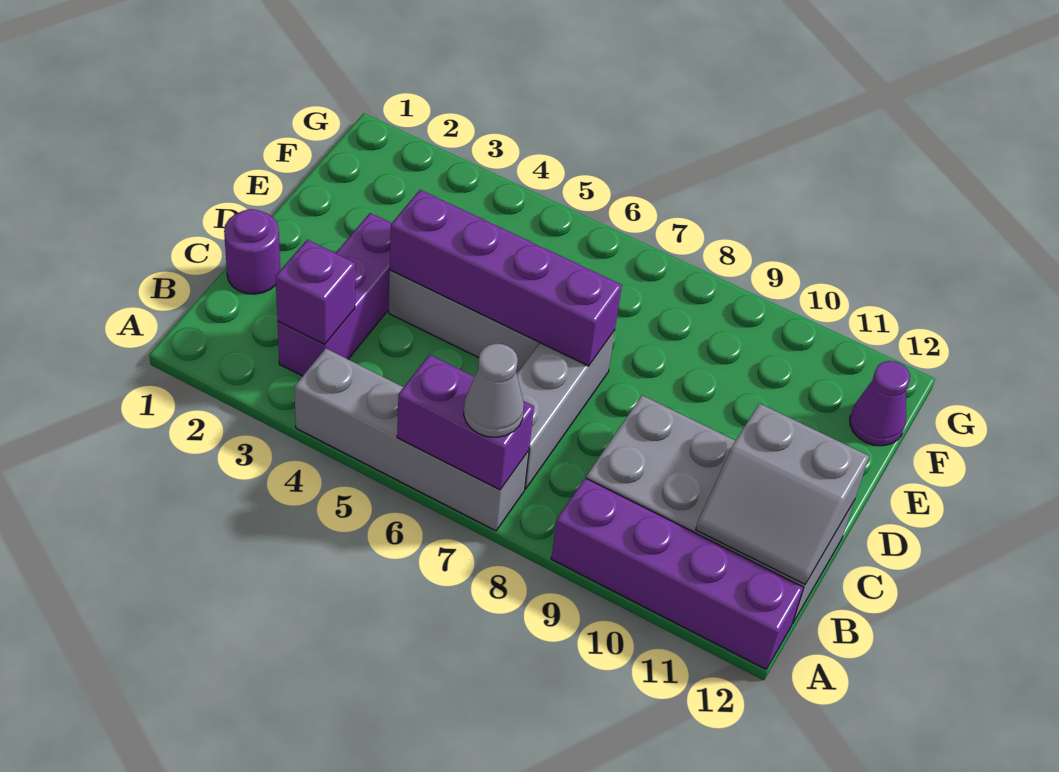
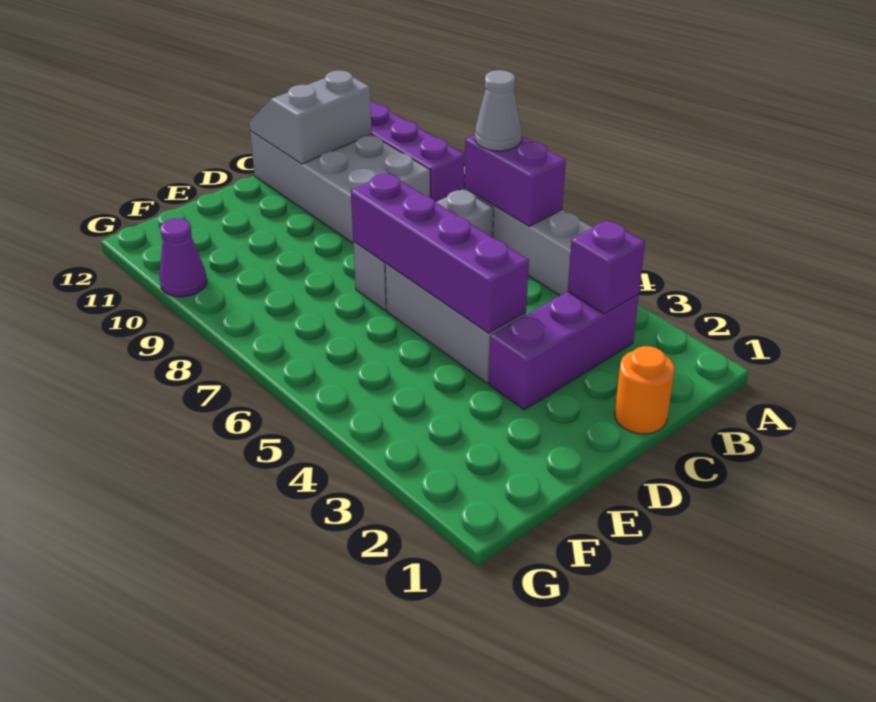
grey 2x2 slope [696,404,869,584] -> grey 2x2 slope turned to [249,71,372,164]
purple 1x1 round brick [224,209,280,294] -> orange 1x1 round brick [615,346,675,434]
purple 1x1 cone [850,361,910,446] -> purple 1x1 cone moved to [159,218,207,297]

